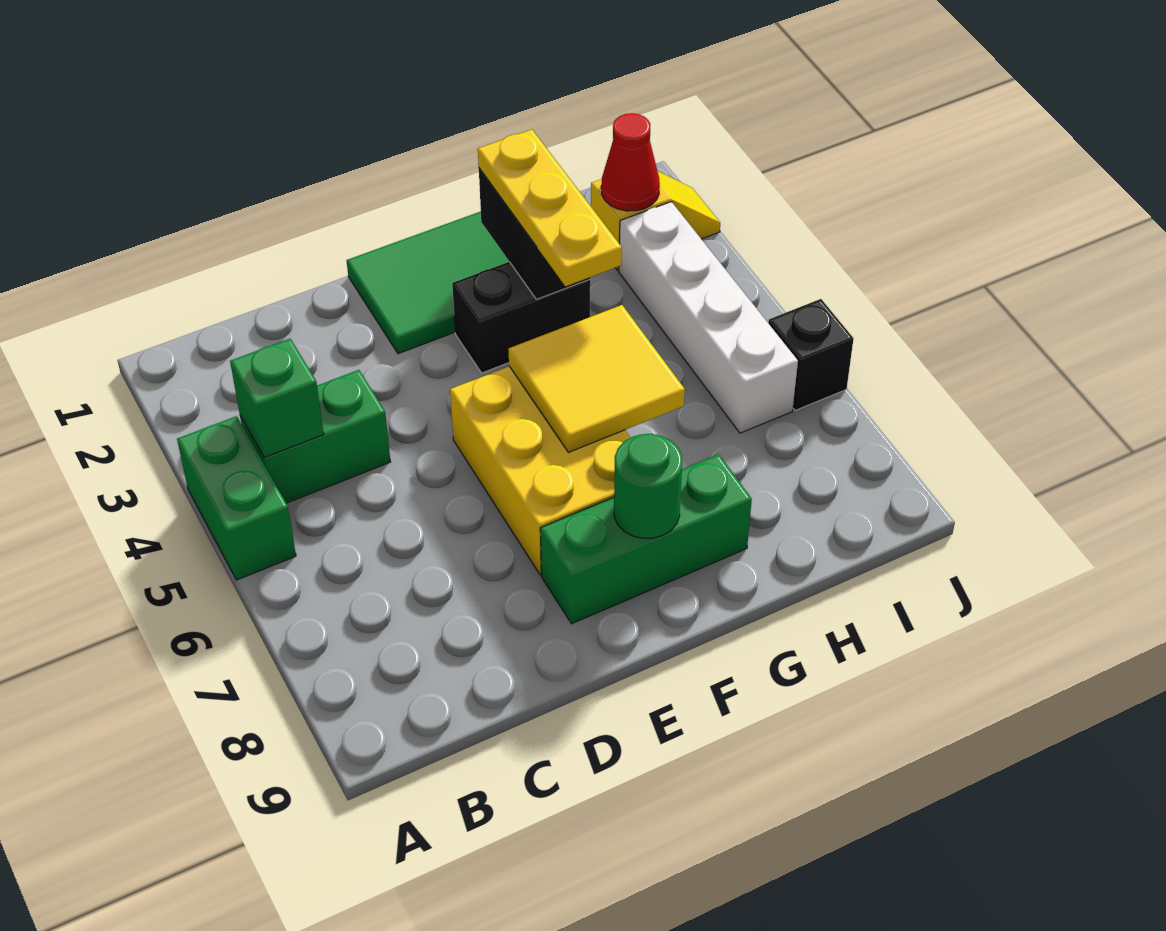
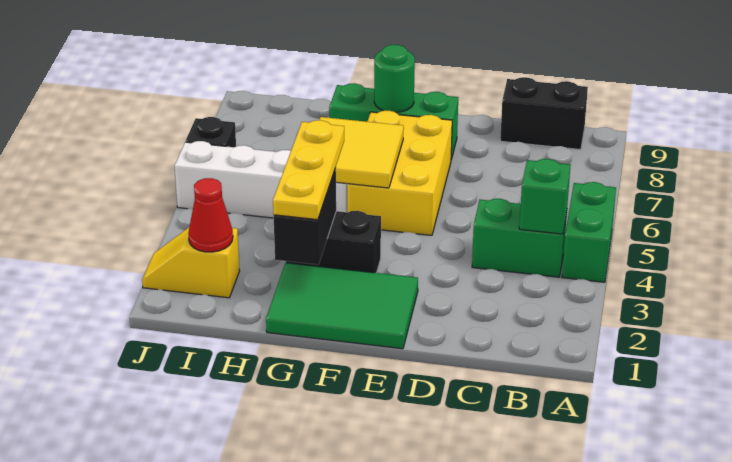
none -> black 1x2 brick [500,77,588,150]
white 1x4 brick [619,202,798,433] -> white 1x4 brick turned to [175,141,347,218]

